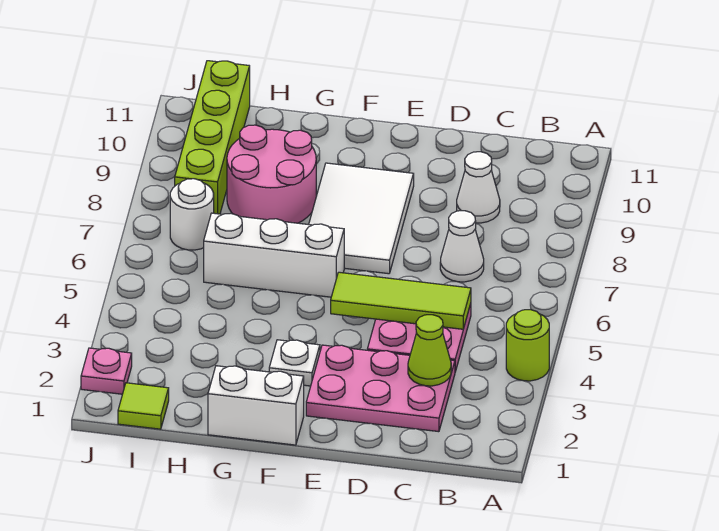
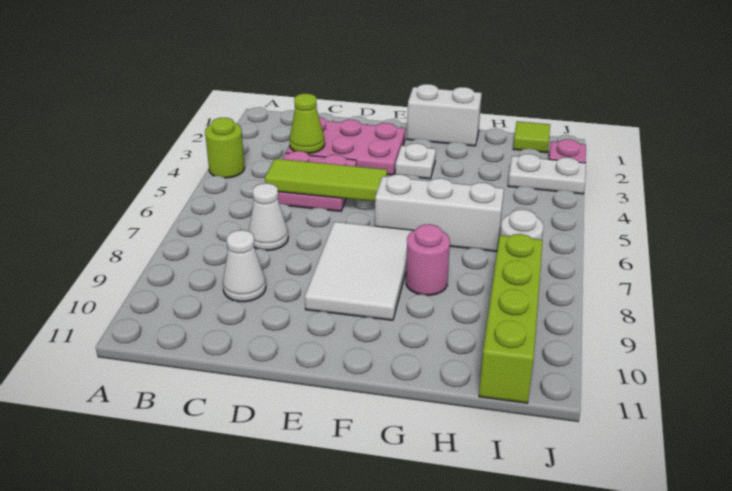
pink 2x2 round brick [227,125,316,223] -> pink 1x1 round brick [406,224,450,295]
none -> white 1x2 plate [508,154,586,194]

